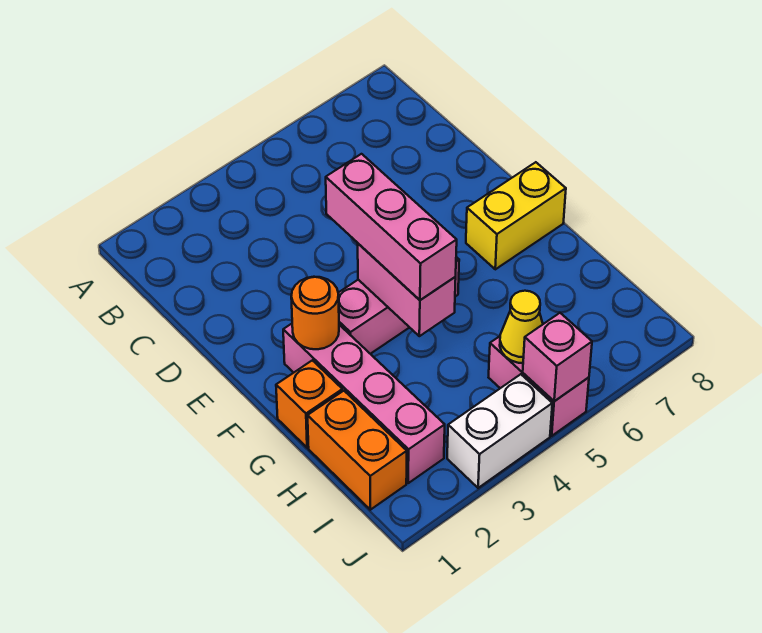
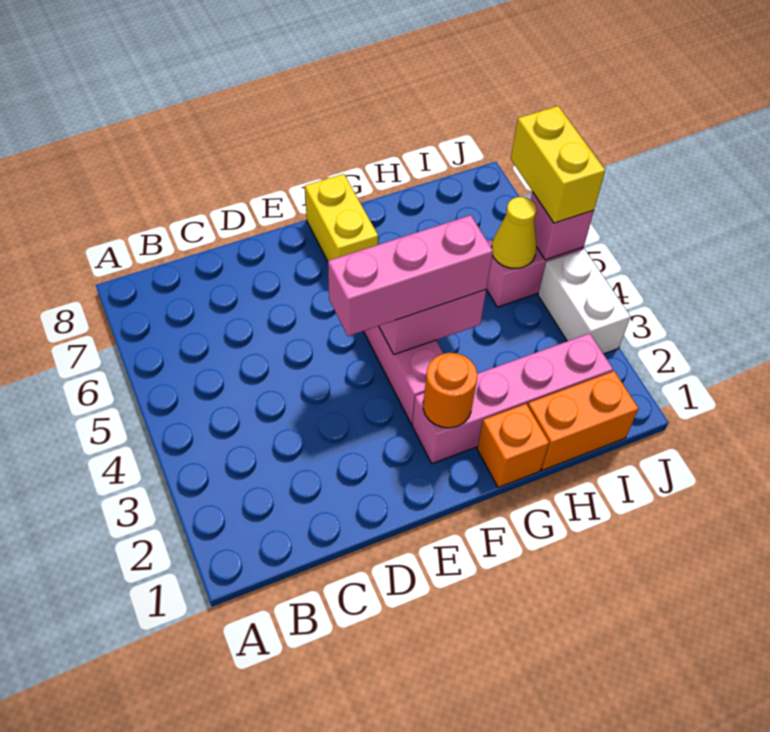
none -> yellow 1x2 brick [511,106,605,223]

